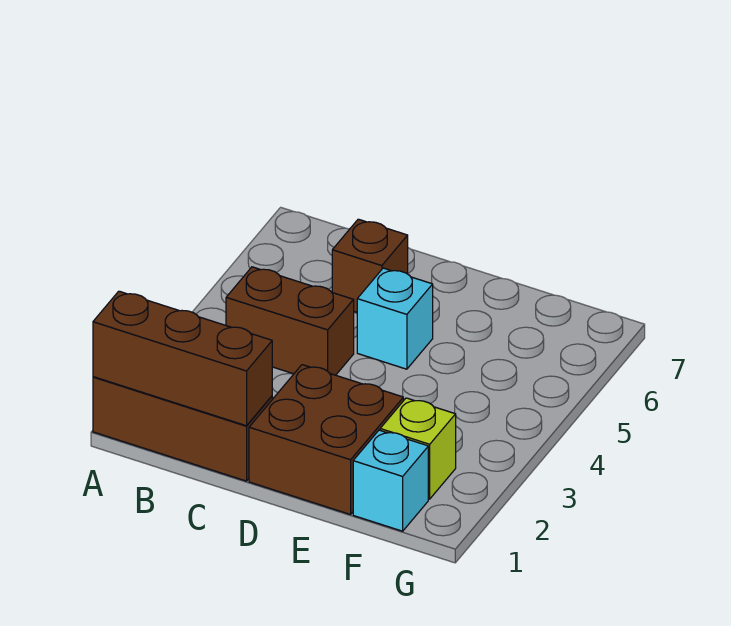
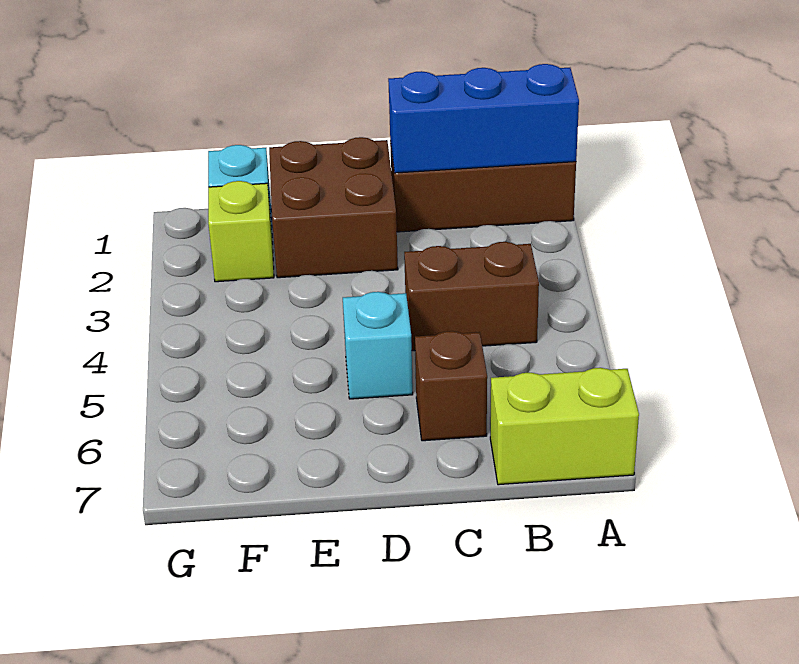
brown 1x3 brick [93,291,272,426] -> blue 1x3 brick [388,64,579,173]
none -> lime 1x2 brick [490,368,639,485]

